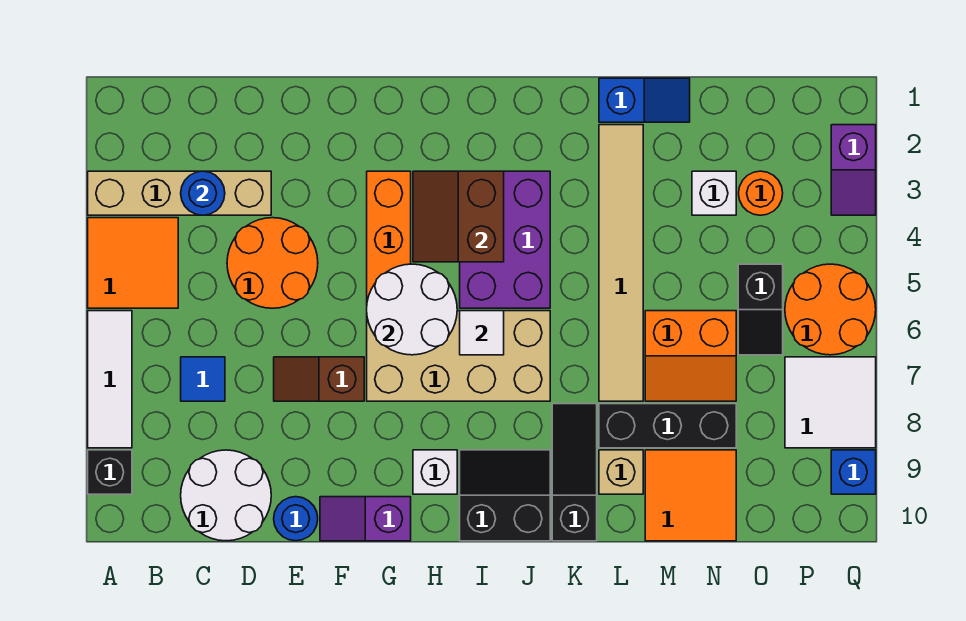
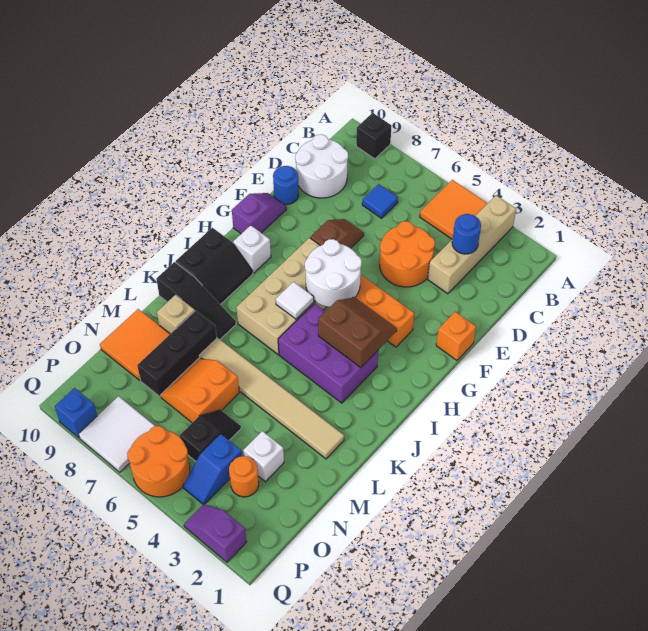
white 1x3 tile [88,311,132,448] -> none
none -> orange 1x1 brick [436,312,476,360]
blue 1x2 slope [599,78,690,122] -> blue 1x2 slope moved to [183,434,242,504]
black 1x2 slope [738,264,783,355] -> black 1x2 slope turned to [180,410,241,461]

